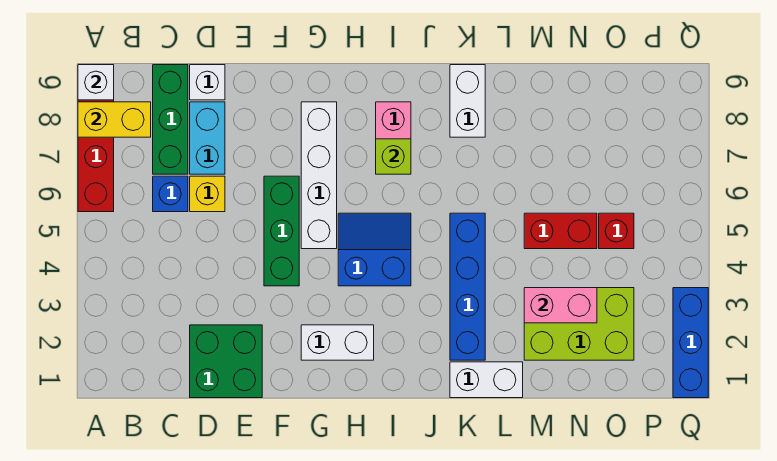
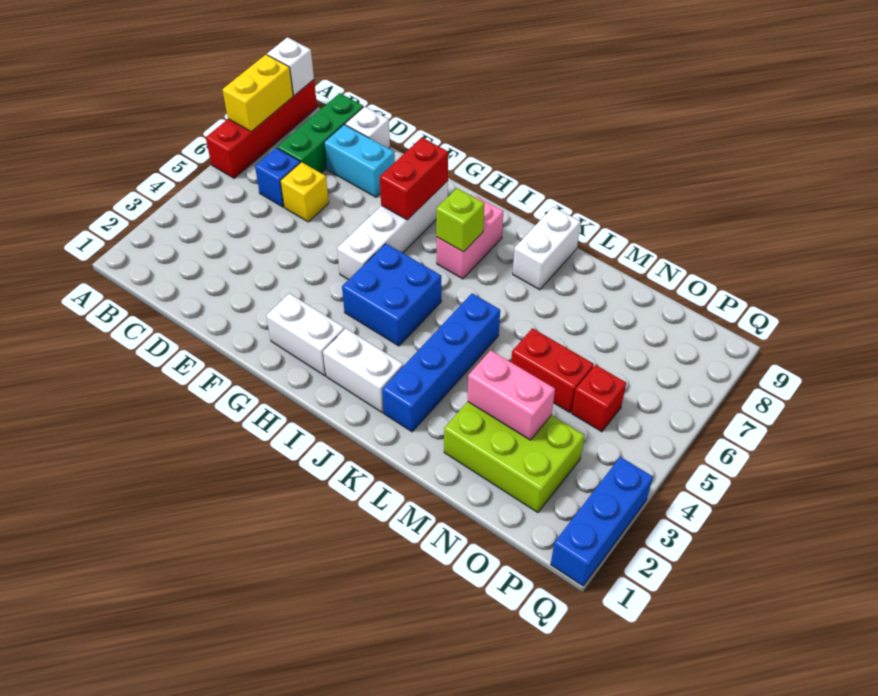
yellow 1x2 brick [78,102,151,137] -> yellow 1x2 brick turned to [223,55,293,132]
green 2x2 brick [190,325,262,398] -> none
cyan 1x2 brick [190,102,225,174] -> cyan 1x2 brick turned to [324,125,395,197]
green 1x3 brick [264,176,299,286] -> none
none -> red 1x2 brick [380,137,448,220]
blue 2x2 slope [338,213,411,286] -> blue 2x2 brick [342,244,441,346]
white 1x2 brick [450,362,523,398] -> white 1x2 brick moved to [323,328,403,413]

